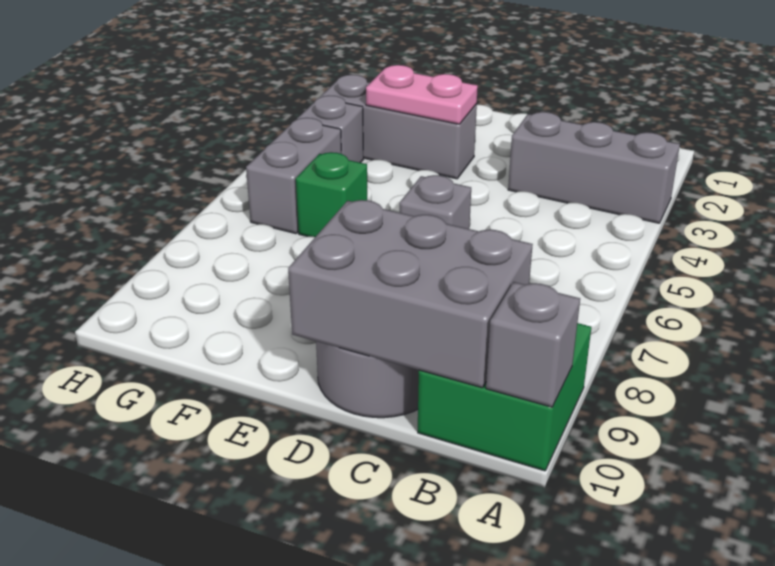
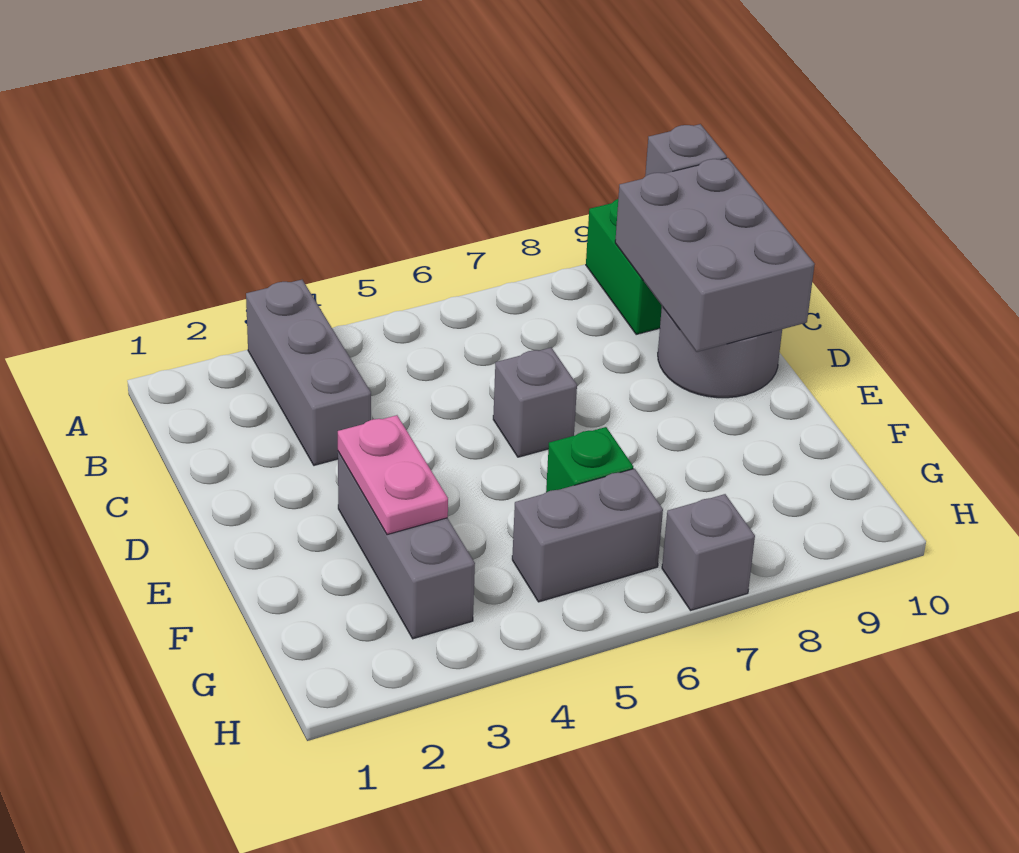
grey 1x1 brick [297,96,364,163] -> grey 1x1 brick moved to [662,494,755,611]

